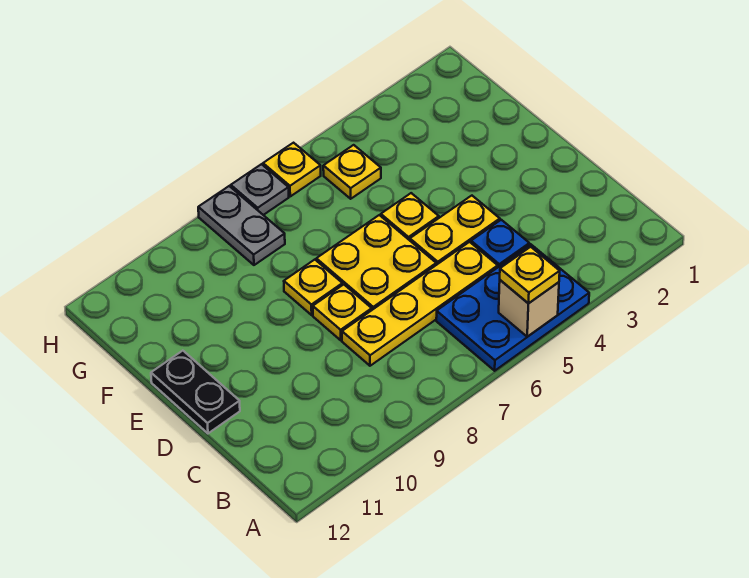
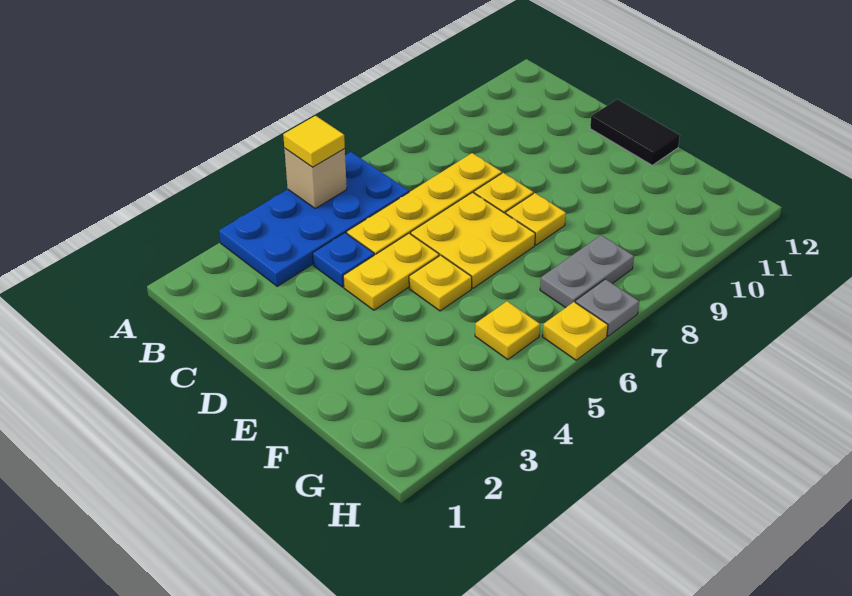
blue 2x3 plate [436,244,589,371] -> blue 2x4 plate [219,152,409,286]
yellow 1x1 plate [500,247,560,304] -> yellow 1x1 tile [283,116,345,167]
black 1x2 plate [151,351,240,433] -> black 1x2 tile [590,99,680,165]
grey 1x2 plate [198,186,285,265] -> grey 1x2 plate turned to [540,235,634,308]

